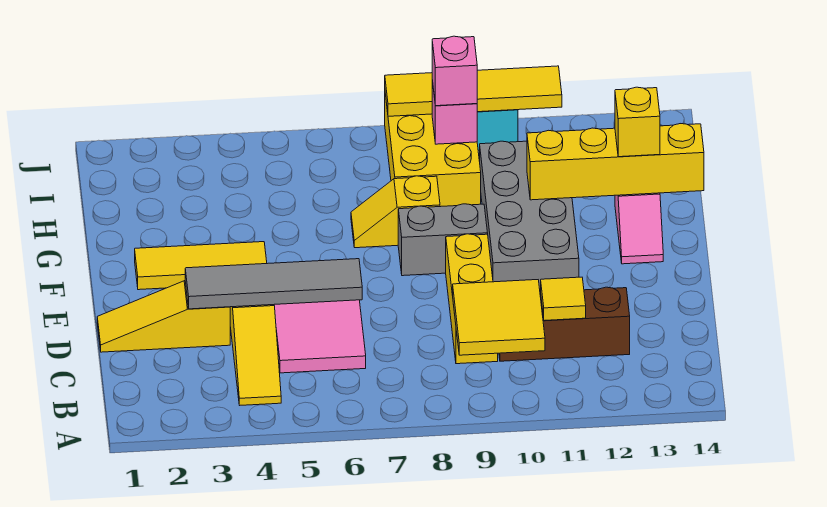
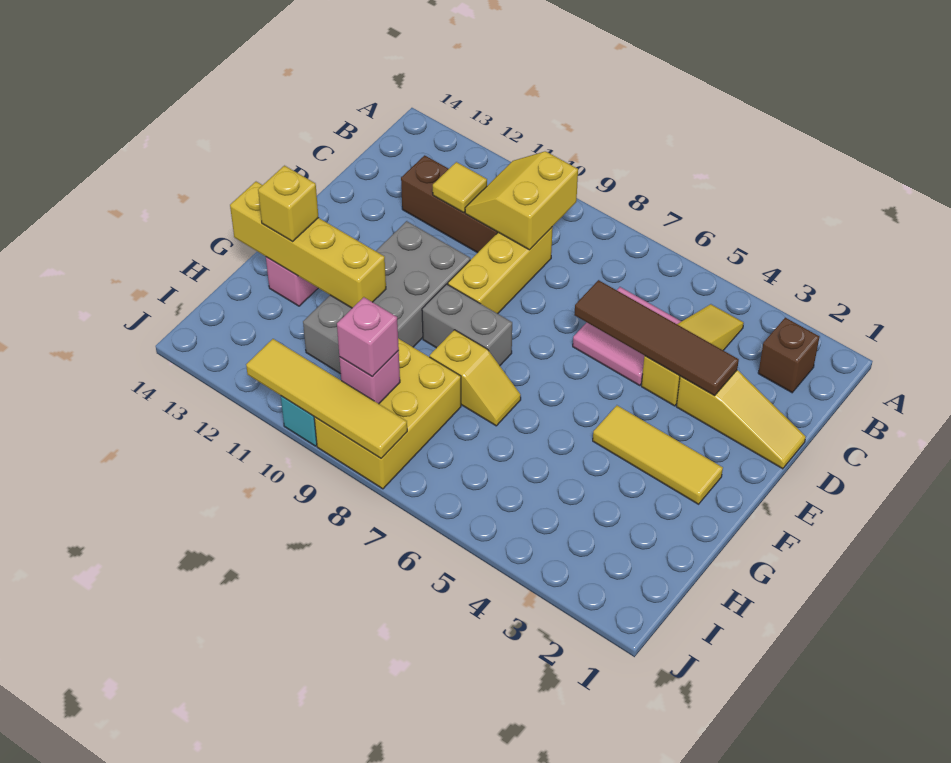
none -> brown 1x1 brick [758,318,819,393]
yellow 2x2 tile [453,280,545,355] -> yellow 2x2 slope [465,151,578,250]
grey 1x4 tile [185,259,362,309] -> brown 1x4 tile [574,280,739,396]

